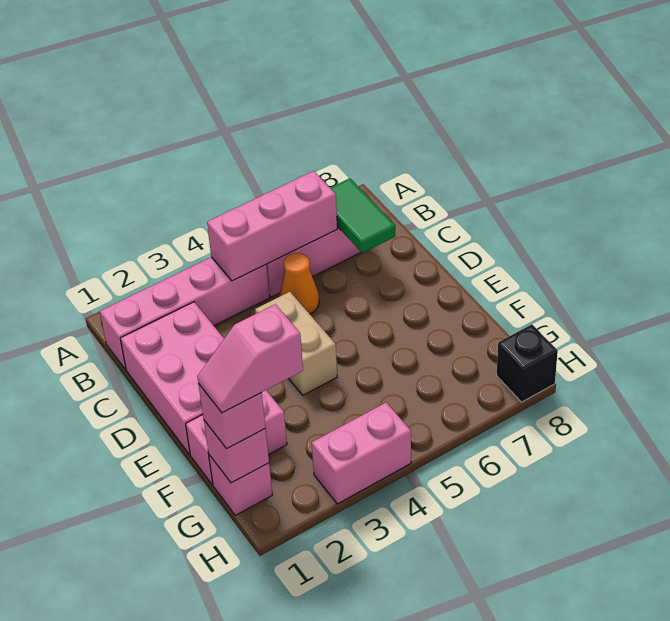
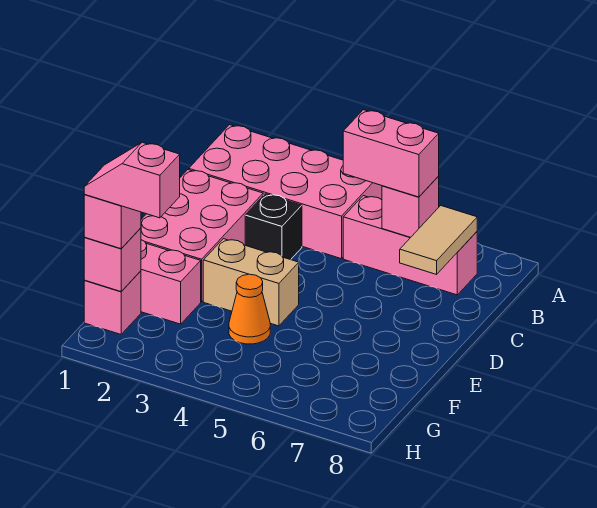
pink 1x4 brick [100,257,270,370] -> pink 2x4 brick [189,125,382,259]
pink 1x3 brick [207,171,337,281] -> pink 1x1 brick [382,176,439,237]
green 1x2 tile [330,178,395,253] -> tan 1x2 tile [400,205,477,274]
orange 1x1 cone [279,253,319,314] -> orange 1x1 cone moved to [229,274,270,344]
tan 1x2 brick [255,292,337,395] -> tan 1x2 brick turned to [203,239,299,326]
pink 1x2 brick [312,403,411,504] -> pink 1x2 brick moved to [343,110,439,197]
black 1x1 brick [497,324,558,402] -> black 1x1 brick moved to [245,194,302,260]

